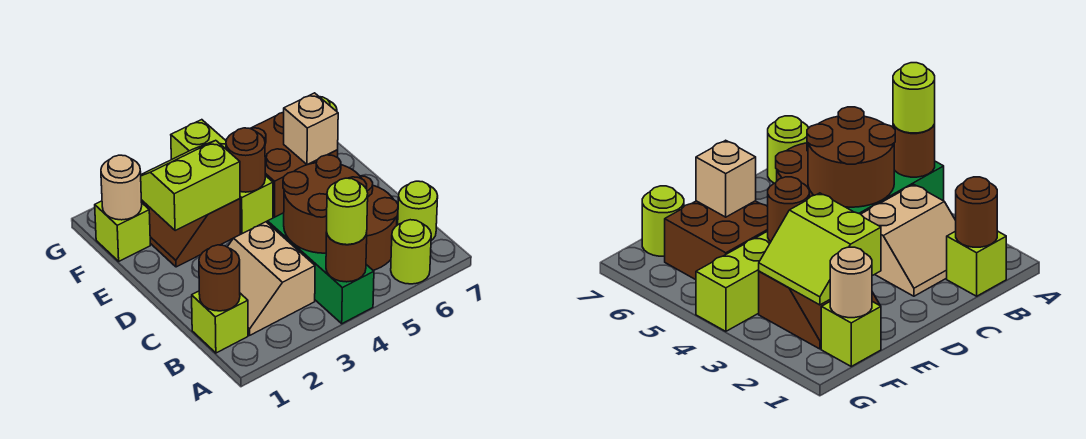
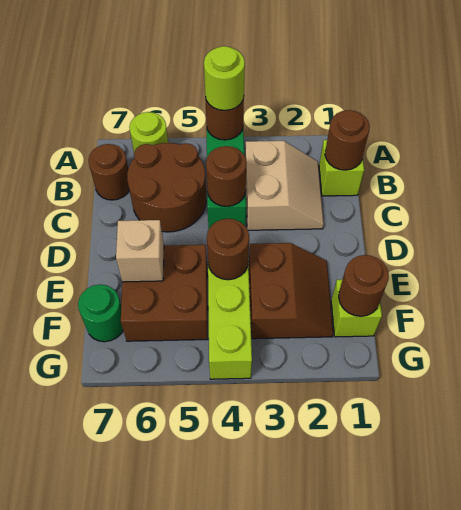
brown 2x2 round brick [283,155,367,253] -> brown 1x1 round brick [206,146,246,206]
lime 1x1 round brick [398,181,438,240] -> brown 1x1 round brick [88,144,129,200]
lime 2x2 slope [141,140,240,231] -> none
tan 1x1 round brick [101,155,142,220] -> brown 1x1 round brick [339,255,389,316]
lime 1x1 round brick [642,186,684,256] -> green 1x1 round brick [78,284,123,342]

